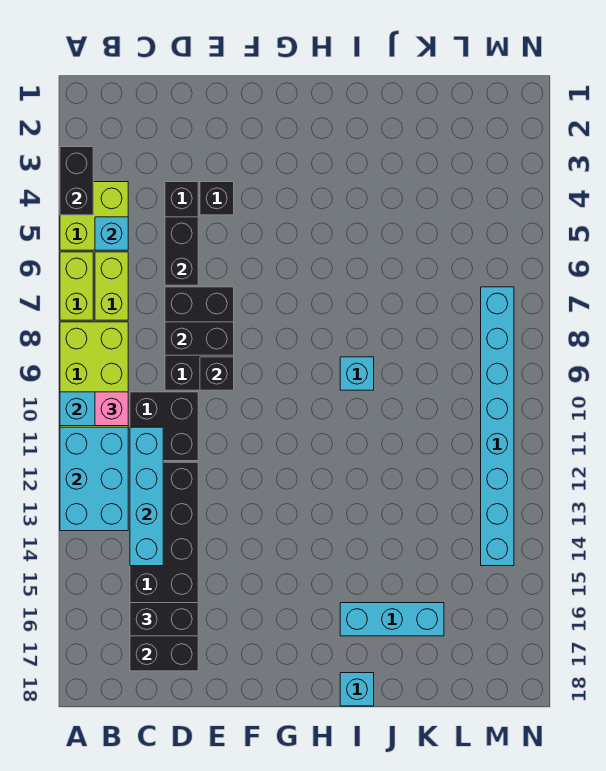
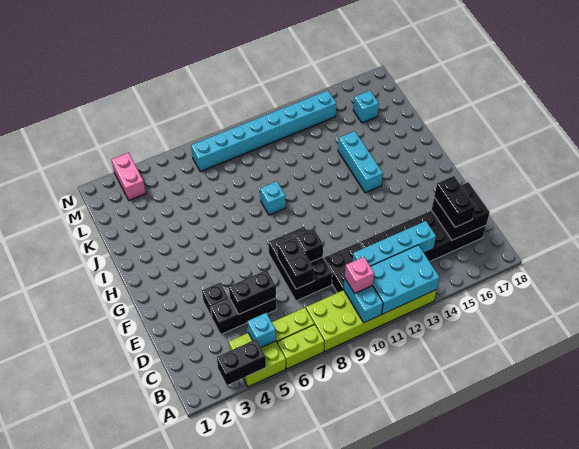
black 2x3 brick [165,287,234,390] -> black 2x3 brick turned to [269,227,332,301]
cyan 1x3 brick [340,603,444,636] -> cyan 1x3 brick moved to [338,131,383,193]
cyan 1x1 brick [340,673,374,706] -> cyan 1x1 brick moved to [353,91,379,123]
none -> pink 1x2 brick [111,153,146,200]

